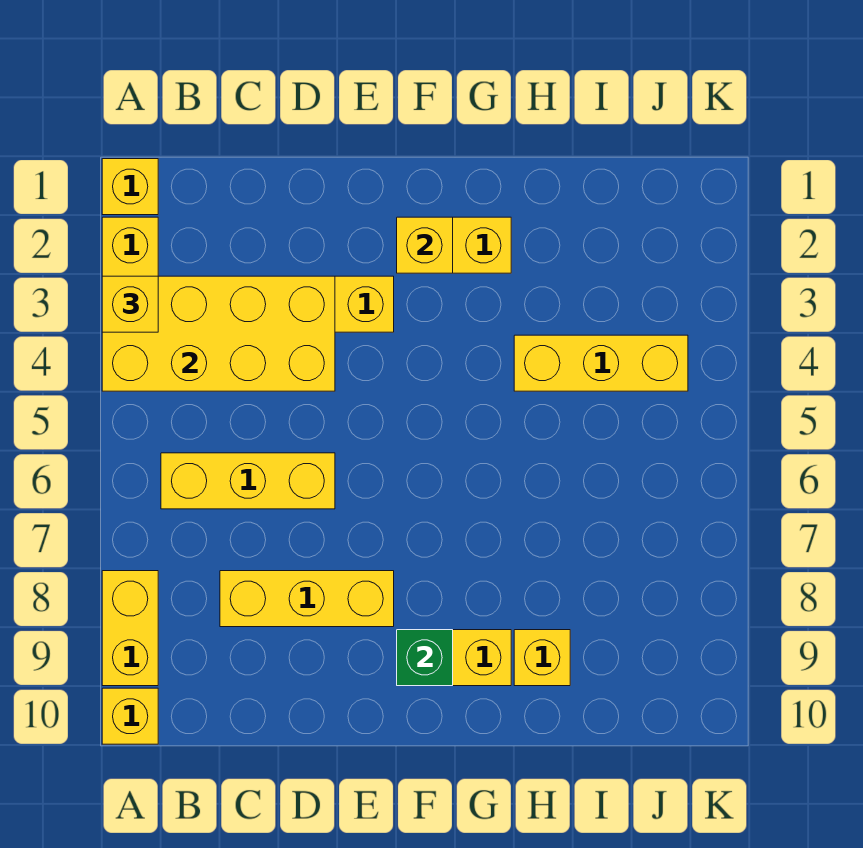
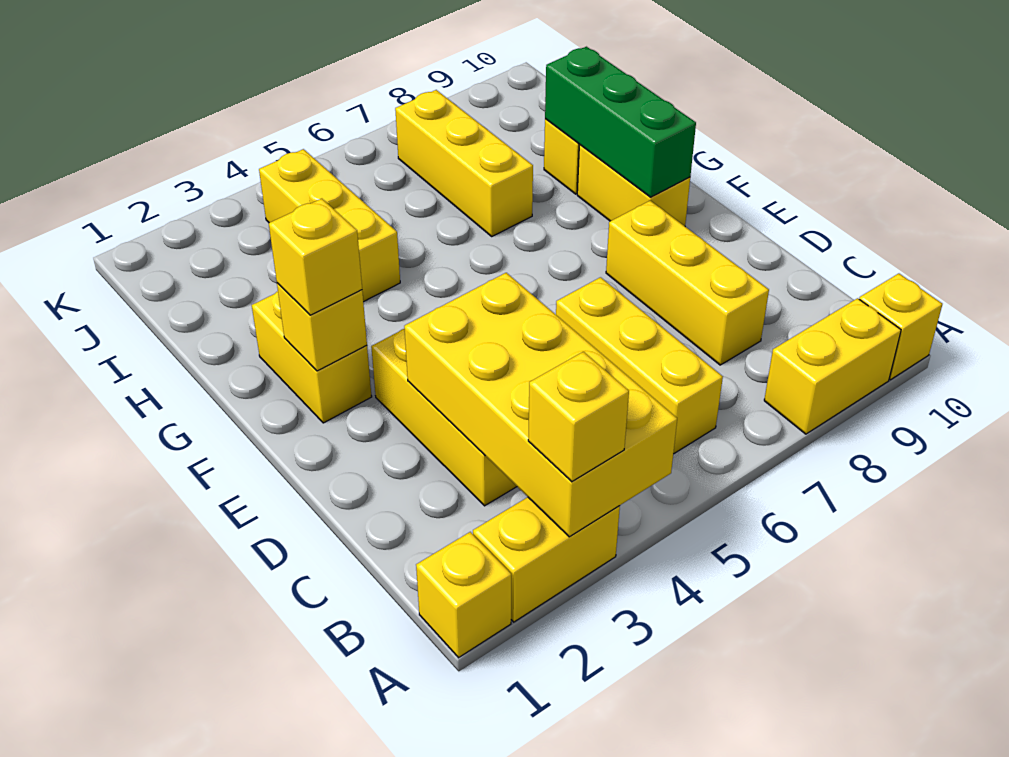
none -> yellow 1x1 brick [269,199,362,315]
green 1x1 brick [397,630,453,686] -> green 1x3 brick [545,47,696,197]
none -> yellow 1x3 brick [395,90,533,236]

